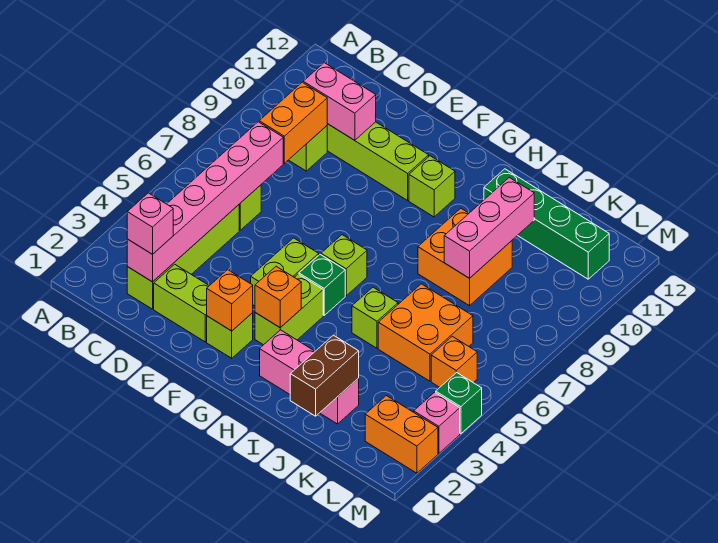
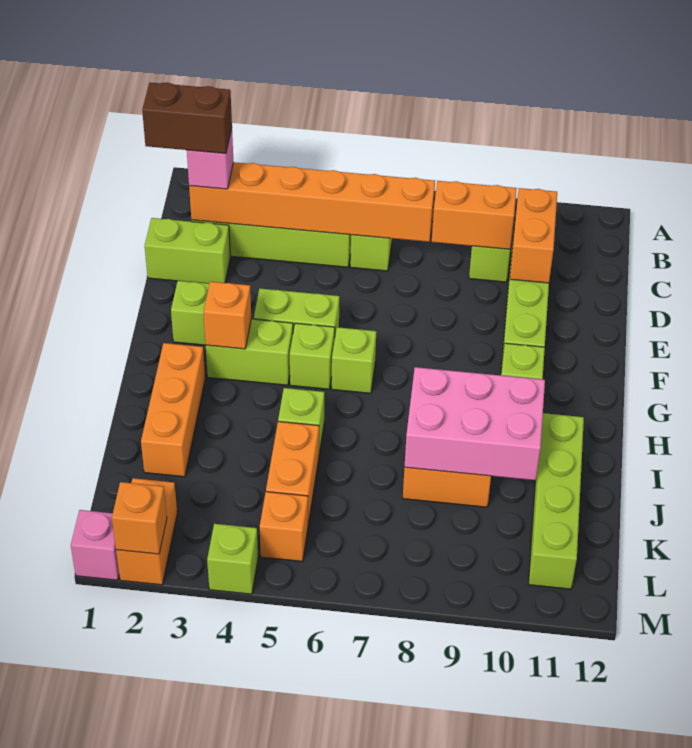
pink 1x6 brick [127,122,283,282] -> orange 1x6 brick [189,162,435,242]
pink 1x2 brick [303,63,376,140] -> orange 1x2 brick [510,188,557,283]
lime 1x2 brick [154,264,209,342] -> lime 1x2 brick turned to [145,218,230,284]
orange 1x1 brick [207,270,253,331] -> orange 1x1 brick moved to [112,482,167,554]
green 1x1 brick [299,255,345,315] -> lime 1x1 brick [290,323,335,389]
pink 1x3 brick [260,330,359,424] -> orange 1x3 brick [141,343,205,477]
green 1x4 brick [484,169,609,279] -> lime 1x4 brick [529,413,584,589]
brown 1x2 brick [290,335,359,416] -> brown 1x2 brick moved to [142,83,232,154]
orange 2x2 brick [378,284,473,381] -> orange 1x2 brick [266,422,319,524]
pink 1x3 brick [444,177,534,278] -> pink 2x3 brick [405,367,545,480]
pink 1x1 brick [414,392,460,453] -> pink 1x1 brick moved to [71,510,119,580]
green 1x1 brick [436,372,482,434] -> lime 1x1 brick [207,524,258,594]

